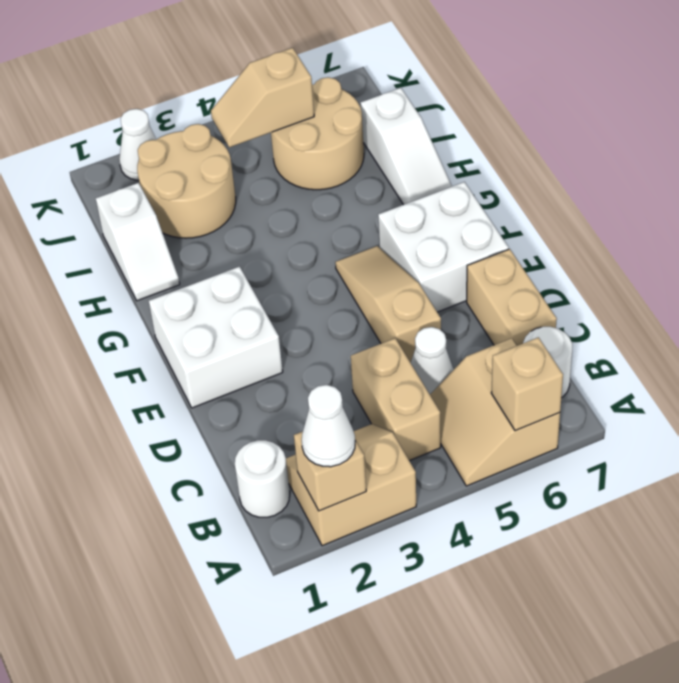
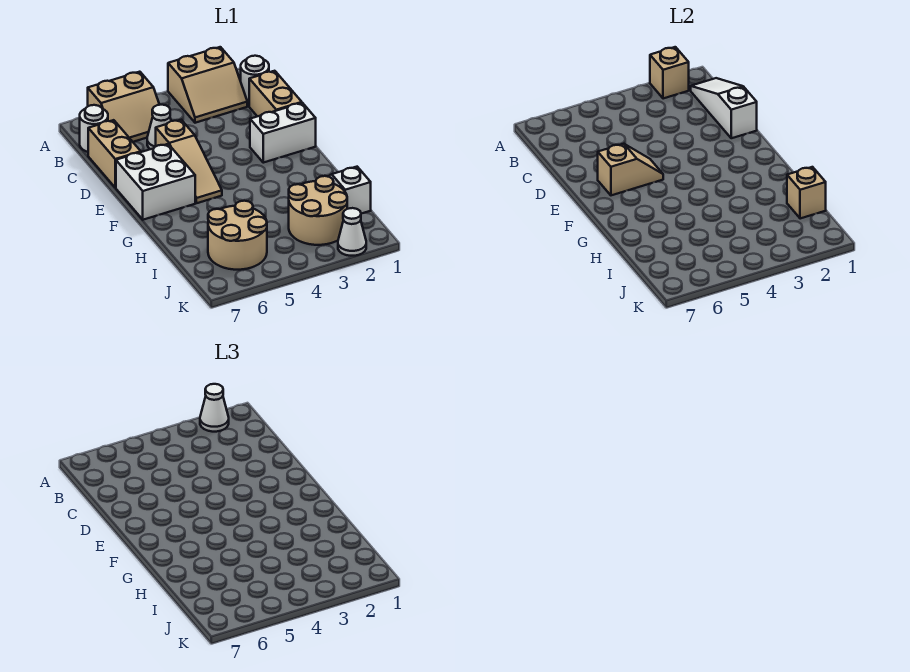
tan 2x2 slope [430,338,560,486] -> tan 2x2 slope turned to [88,72,159,142]
tan 1x1 brick [491,337,563,431] -> tan 1x1 brick moved to [787,167,826,219]
tan 1x2 brick [351,338,441,461] -> tan 1x2 brick moved to [249,71,302,116]
white 2x2 brick [149,267,283,408] -> white 1x2 brick [250,103,316,163]
white 1x3 slope [360,88,452,205] -> white 1x3 slope moved to [691,78,757,138]
tan 1x2 slope [211,48,314,147] -> tan 1x2 slope moved to [598,144,663,195]

